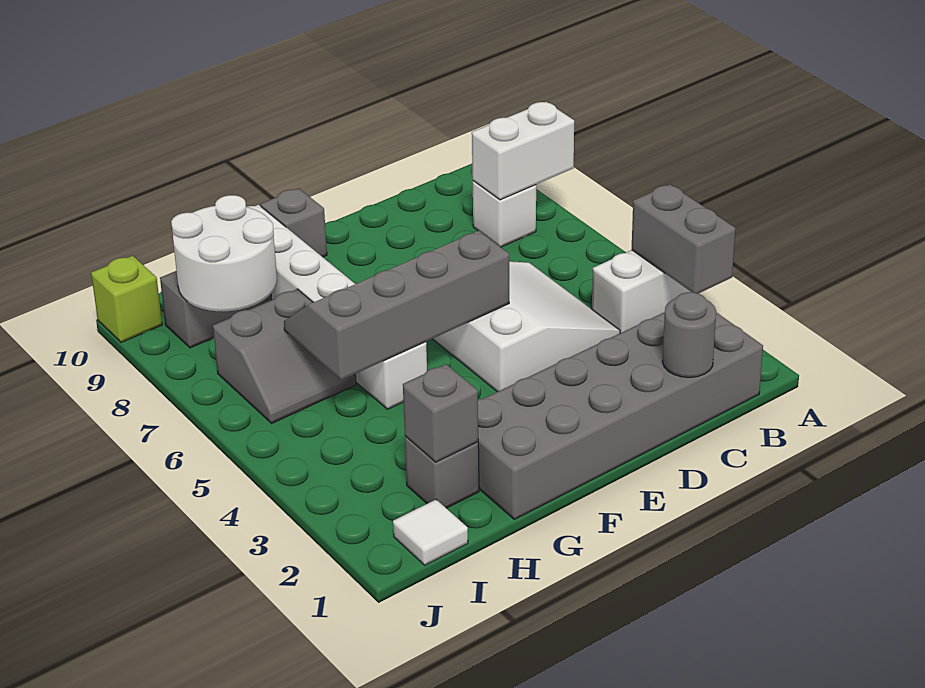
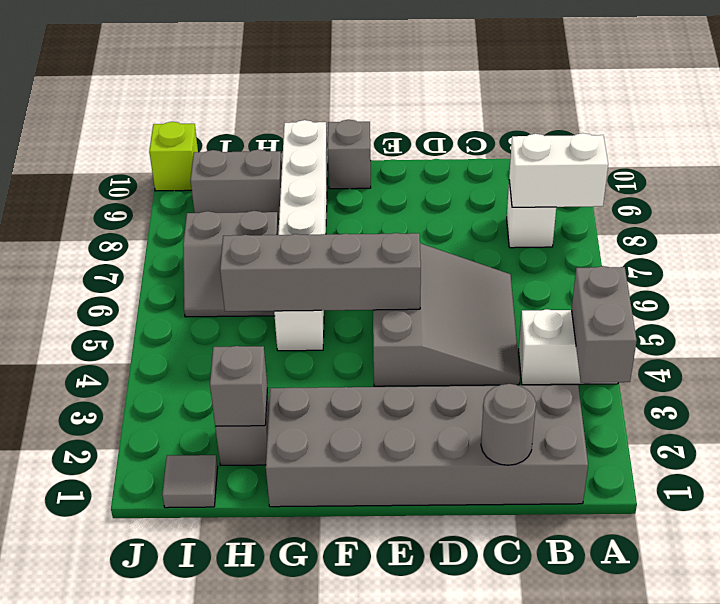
white 3x3 slope [433,261,620,392] -> grey 3x3 slope [373,243,520,386]
white 2x2 round brick [171,195,277,312] -> none
white 1x1 tile [393,500,468,565] -> grey 1x1 tile [162,455,218,508]

